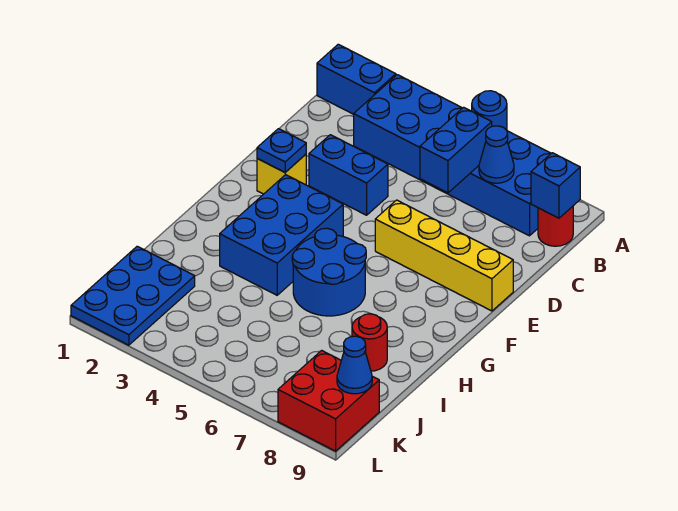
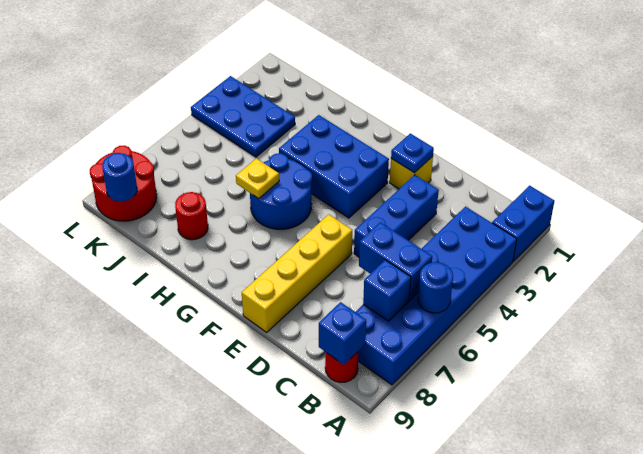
blue 1x1 cone [479,126,514,183] -> blue 1x1 brick [363,260,411,321]
blue 1x2 brick [309,135,388,215] -> blue 1x3 brick [354,175,439,257]
none -> yellow 1x1 plate [236,158,279,199]
blue 2x3 plate [71,246,195,345] -> blue 2x3 plate moved to [191,76,295,157]
red 2x2 brick [278,350,379,451] -> red 2x2 round brick [90,145,157,221]
blue 1x1 cone [337,336,372,394] -> blue 1x1 round brick [102,153,137,202]

